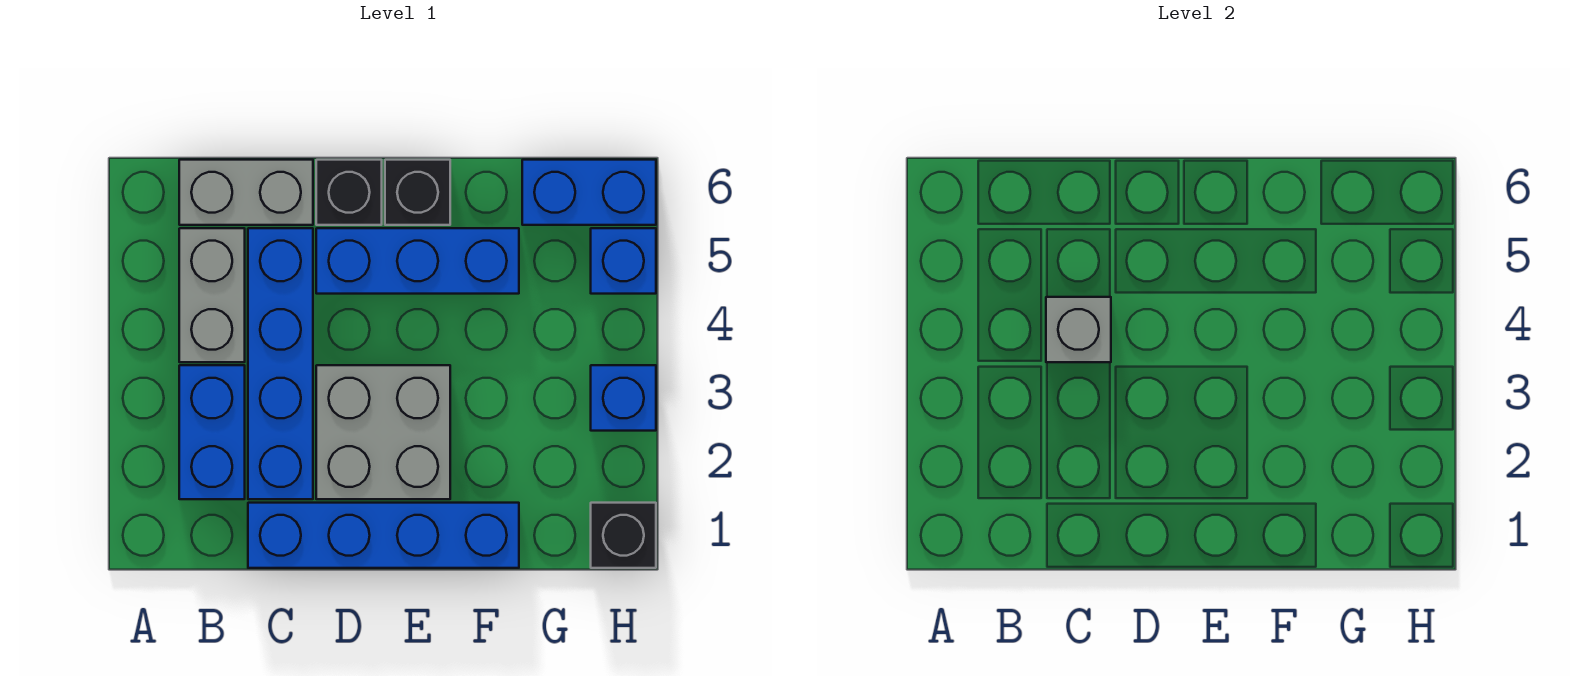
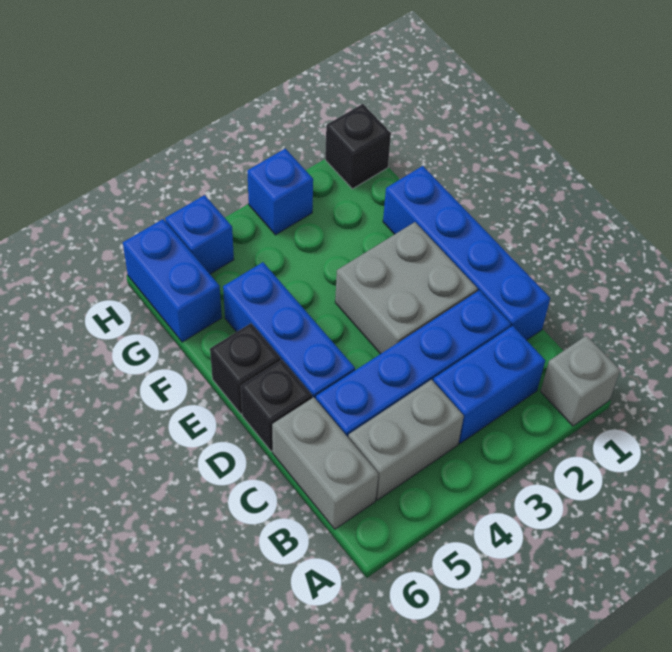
grey 1x1 brick [1046,297,1111,362] -> grey 1x1 brick moved to [541,336,620,426]

